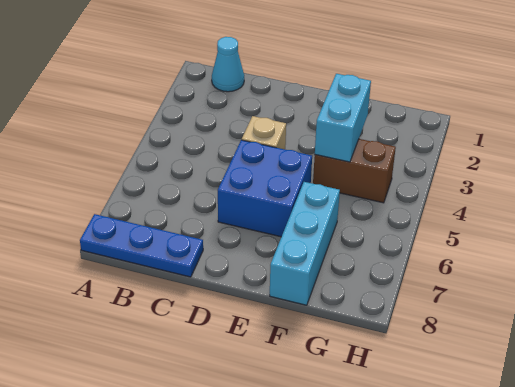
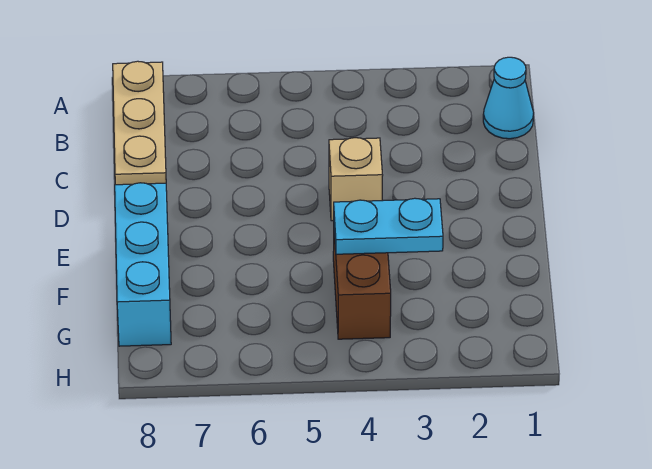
blue 1x3 plate [80,214,203,277] -> tan 1x3 plate [113,61,166,185]
blue 2x2 brick [218,140,312,237] -> none
cyan 1x2 brick [315,74,371,162] -> cyan 1x2 plate [334,198,443,254]
cyan 1x3 brick [270,182,340,305] -> cyan 1x3 brick turned to [115,183,171,346]

